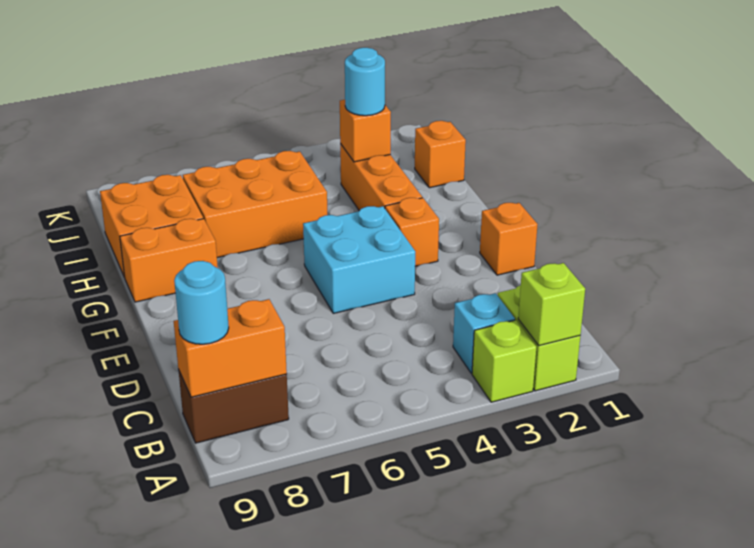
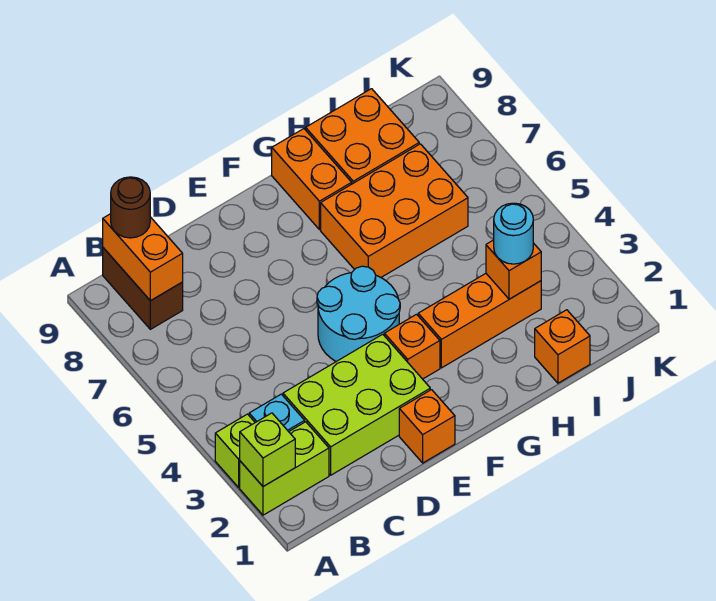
cyan 1x1 round brick [174,261,229,344] -> brown 1x1 round brick [111,177,150,238]
none -> lime 2x3 brick [283,334,430,475]
cyan 2x2 brick [303,206,415,313] -> cyan 2x2 round brick [317,266,400,361]
orange 2x3 brick [183,151,327,258] -> orange 2x3 brick turned to [321,144,468,277]

